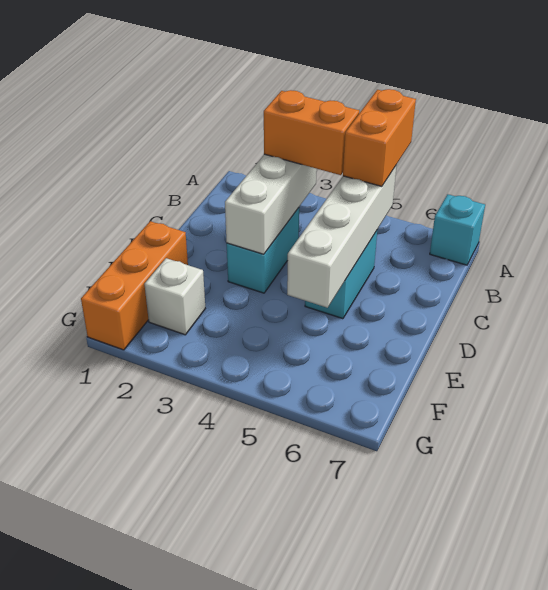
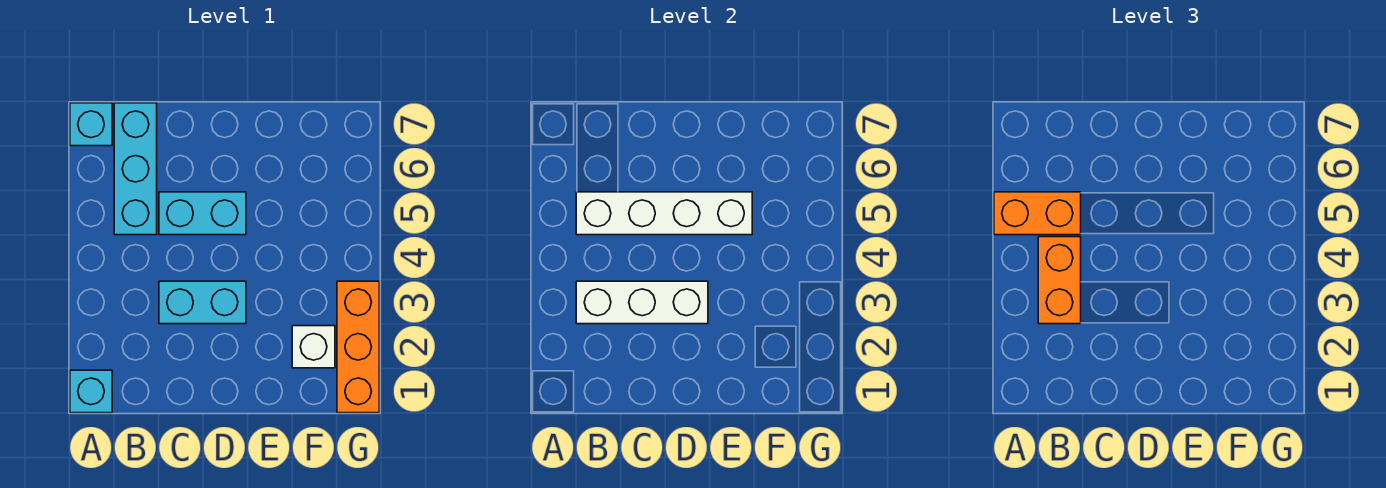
none -> cyan 1x1 brick [70,370,112,413]
none -> cyan 1x3 brick [114,103,157,235]
orange 1x3 brick [81,221,188,350] -> orange 1x3 brick turned to [337,281,379,413]

